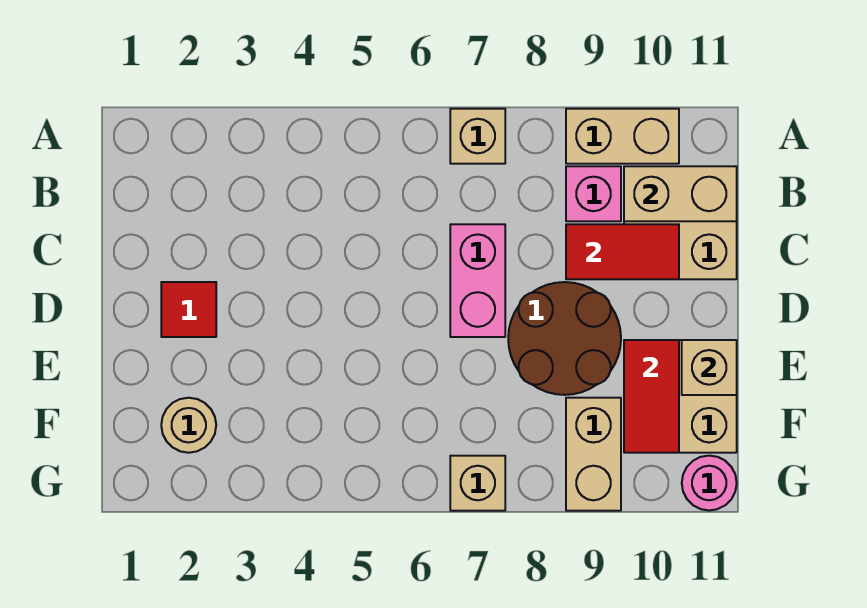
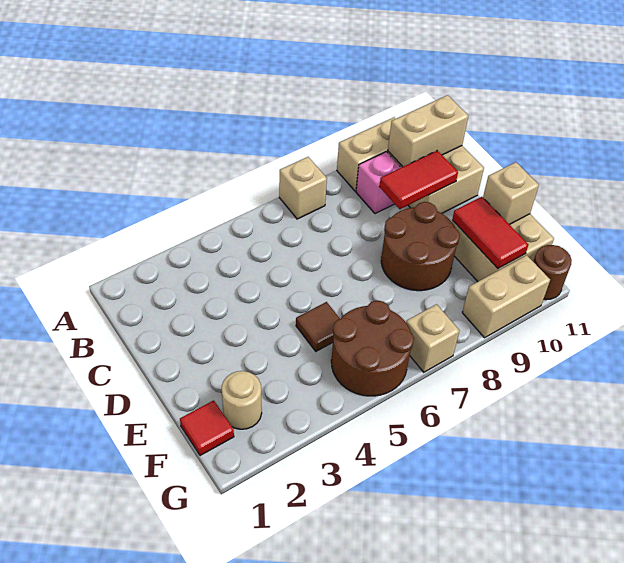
pink 1x2 brick [450,224,505,337] -> none
red 1x1 tile [161,282,216,337] -> red 1x1 tile moved to [180,400,234,456]
none -> brown 1x1 tile [296,302,340,351]
none -> brown 2x2 round brick [331,301,414,396]
tan 1x2 brick [566,398,621,511] -> tan 1x2 brick turned to [462,255,550,338]
pink 1x1 round brick [682,456,737,511] -> brown 1x1 round brick [533,245,572,300]

